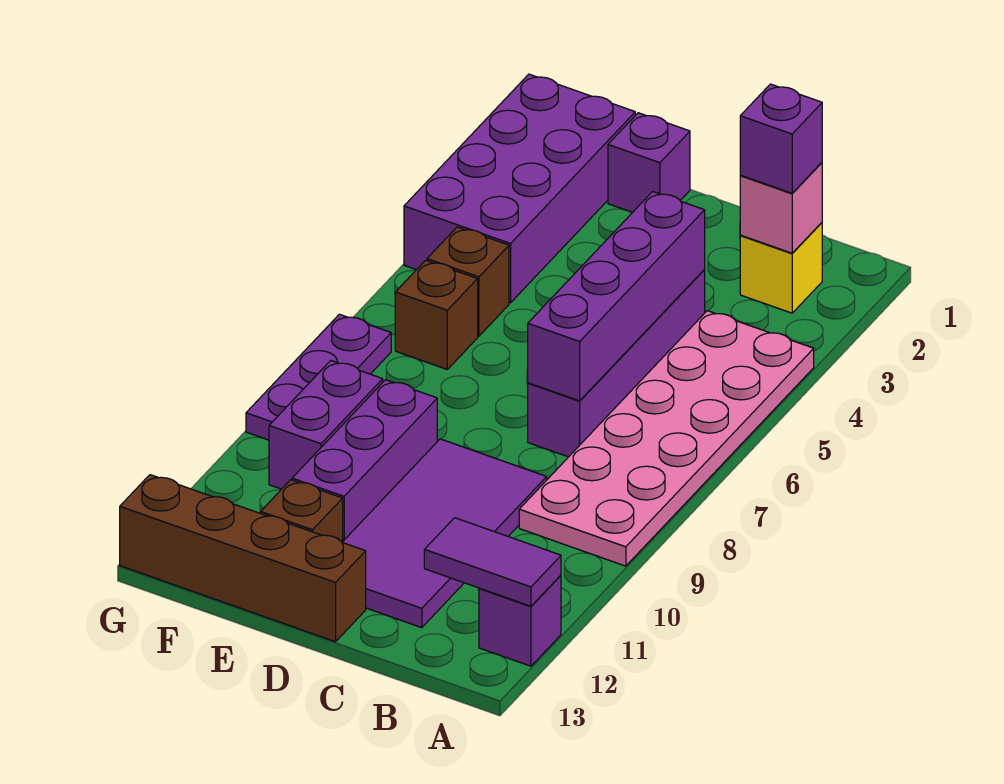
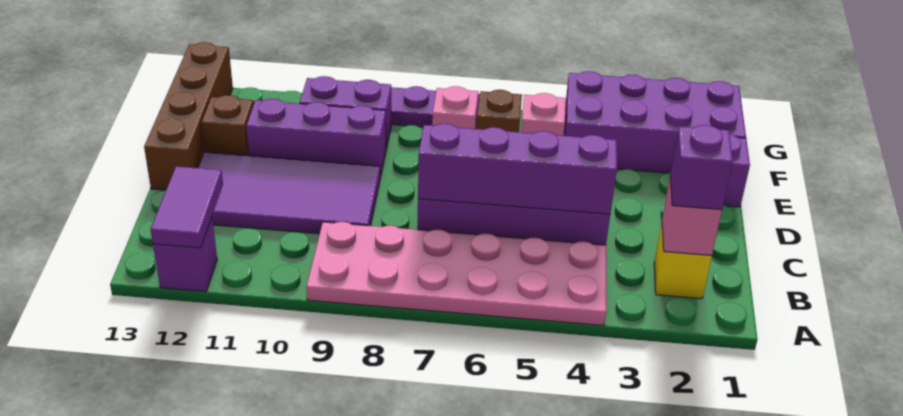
brown 1x1 brick [427,227,509,336] -> pink 1x1 brick [521,93,566,136]
none -> pink 1x1 brick [432,86,478,129]

